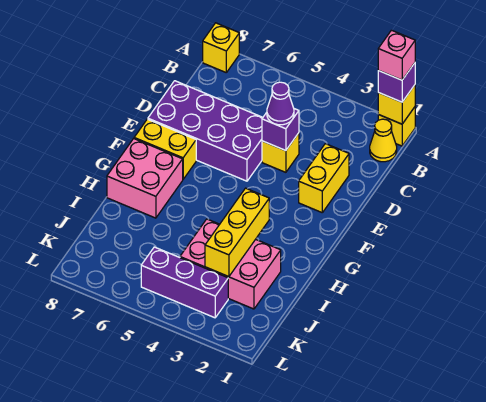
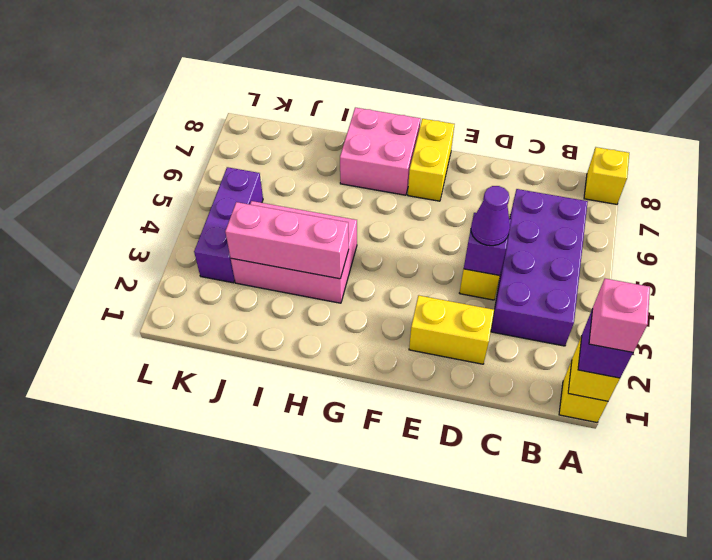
yellow 1x1 cone [370,119,397,162] -> none
purple 2x4 brick [148,81,263,181] -> purple 2x4 brick moved to [491,189,588,346]
yellow 1x3 brick [205,188,269,277] -> pink 1x3 brick [225,202,349,279]
pink 2x3 brick [180,219,281,309] -> pink 2x3 brick turned to [231,201,357,303]

